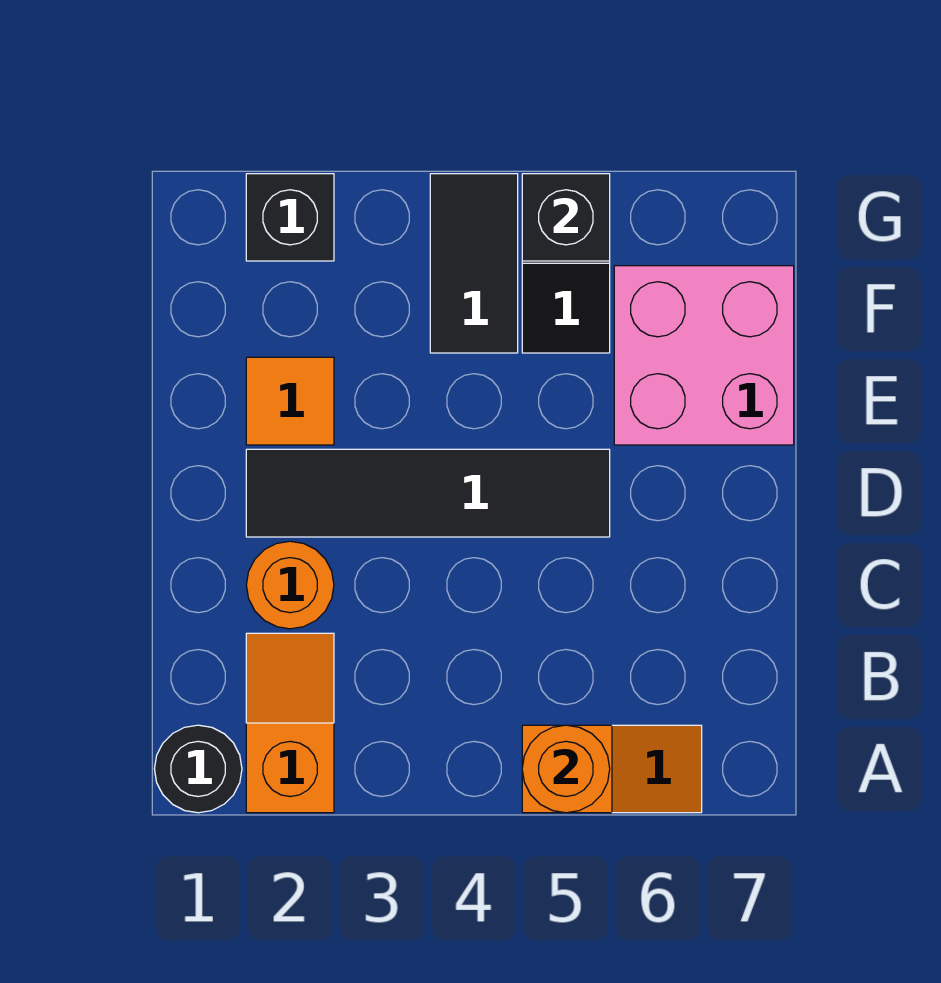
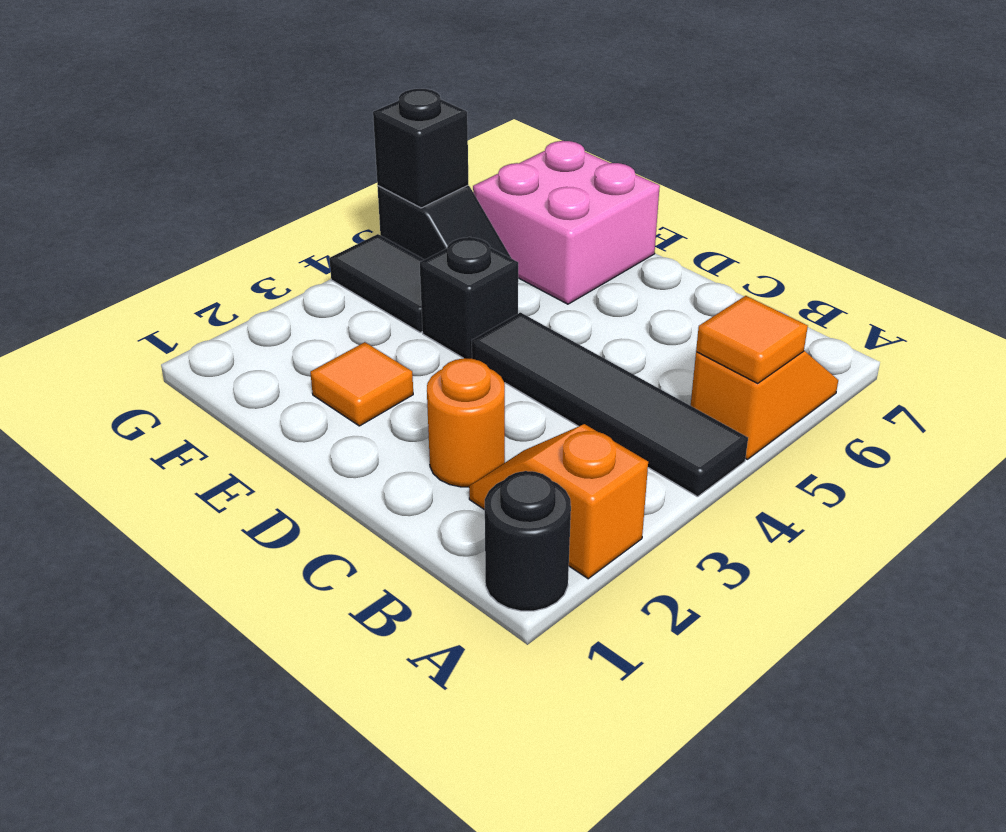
orange 1x1 round brick [522,725,610,813] -> orange 1x1 tile [696,296,808,383]
black 1x4 tile [246,449,610,537] -> black 1x4 tile turned to [472,312,748,497]
black 1x1 brick [246,174,334,261] -> black 1x1 brick moved to [420,237,518,359]

